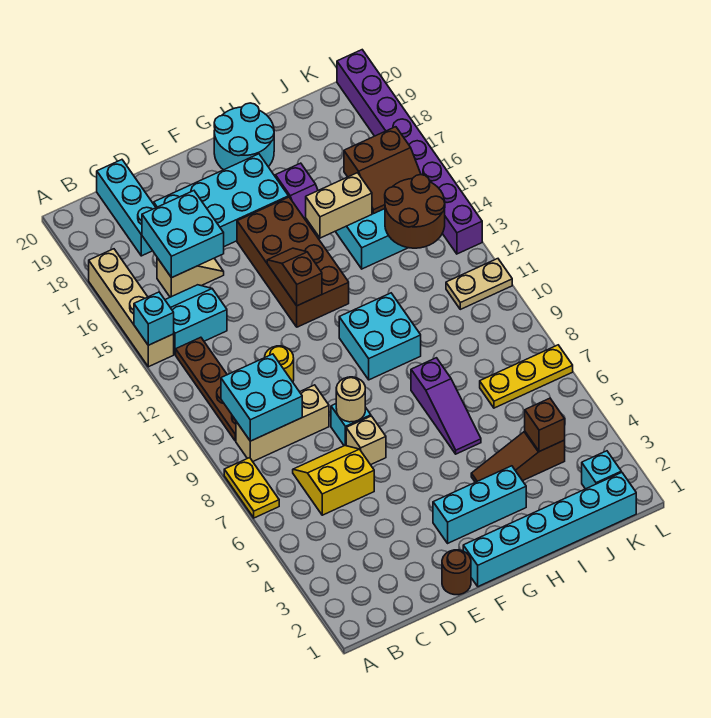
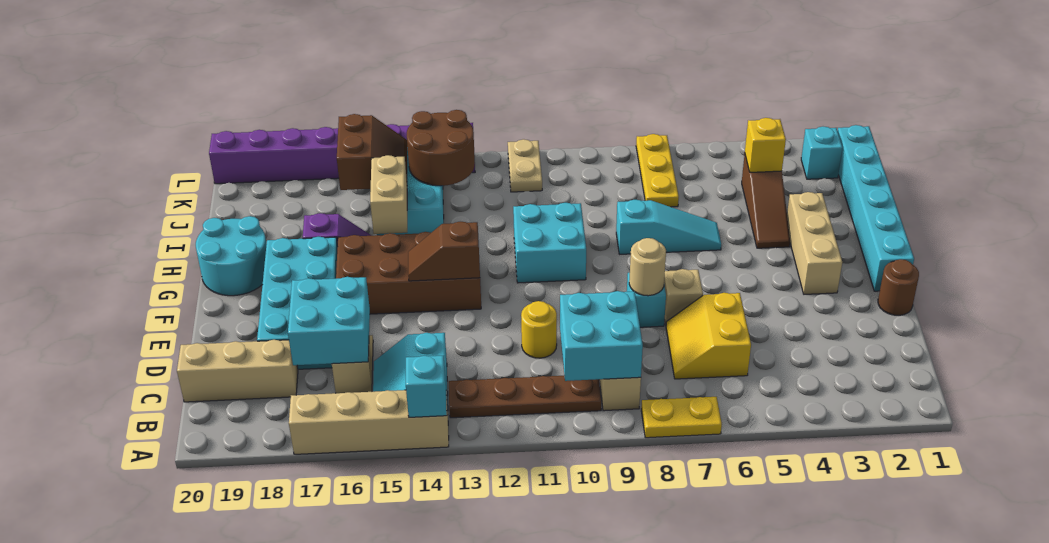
cyan 1x3 brick [97,160,156,256] -> tan 1x3 brick [177,340,298,402]
cyan 1x3 brick [433,466,526,543] -> tan 1x3 brick [787,192,842,294]
purple 1x3 slope [411,358,481,454] -> cyan 1x3 slope [616,200,721,254]
brown 1x1 brick [525,398,565,452] -> yellow 1x1 brick [745,118,786,172]

